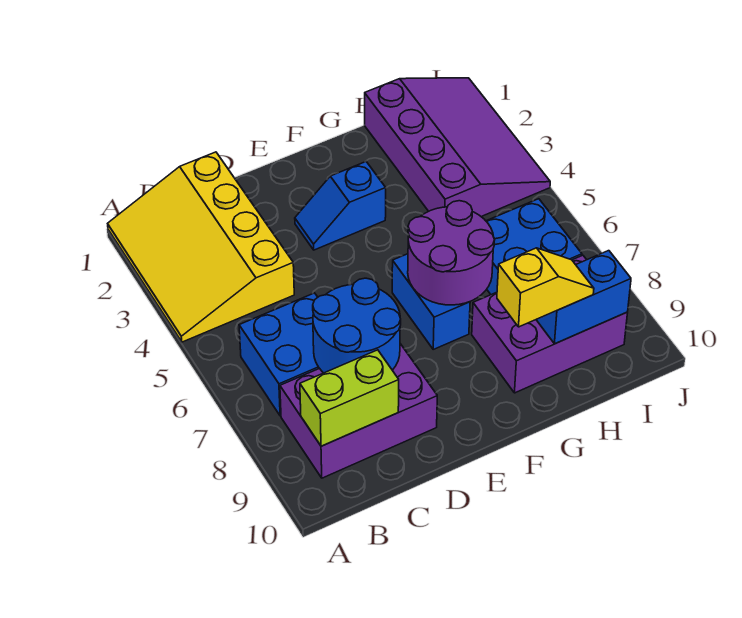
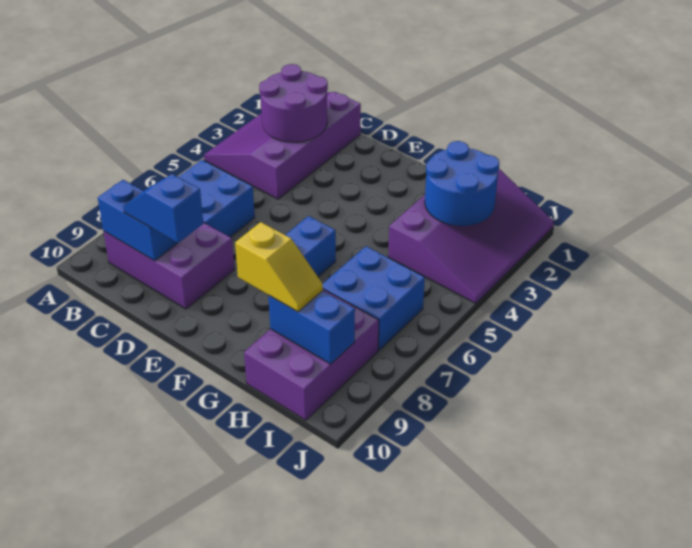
yellow 3x4 slope [108,152,294,342] -> purple 3x4 slope [204,92,361,199]
lime 1x2 brick [300,350,399,446] -> blue 1x2 brick [98,180,178,261]
blue 2x2 round brick [313,278,401,373] -> blue 2x2 round brick moved to [425,141,499,226]
blue 1x2 slope [295,162,386,250] -> blue 1x2 slope moved to [123,174,203,243]
purple 2x2 round brick [408,201,494,305] -> purple 2x2 round brick moved to [259,64,328,142]
purple 2x3 brick [472,255,628,393] -> purple 2x3 brick turned to [244,289,379,420]

